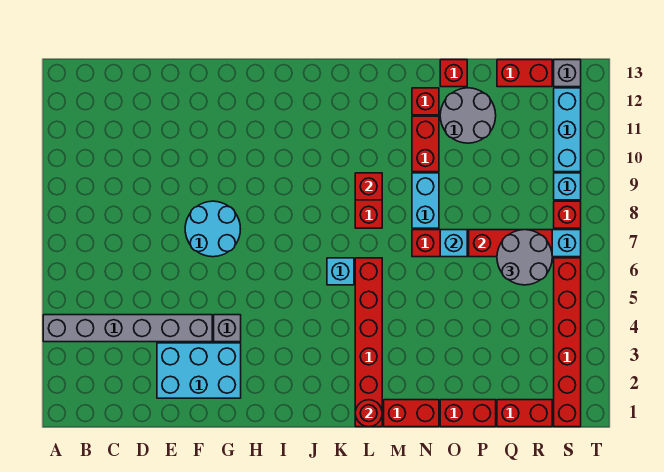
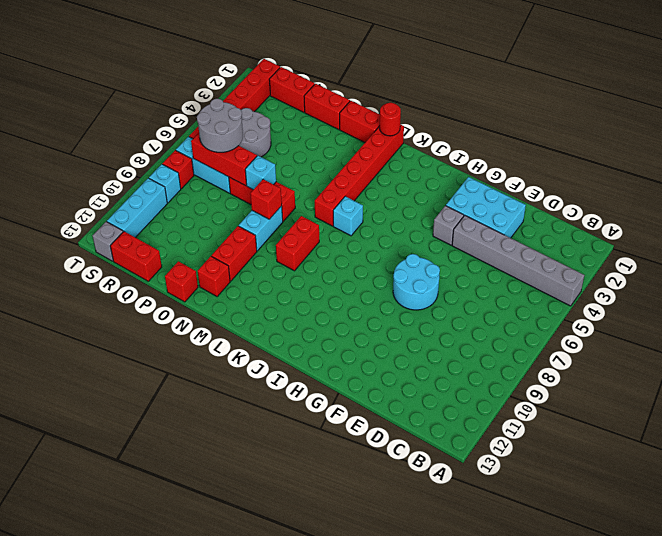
red 1x1 brick [355,173,382,200] -> red 1x1 brick moved to [250,179,282,219]
grey 2x2 round brick [440,88,496,143] -> grey 2x2 round brick moved to [239,108,271,157]

